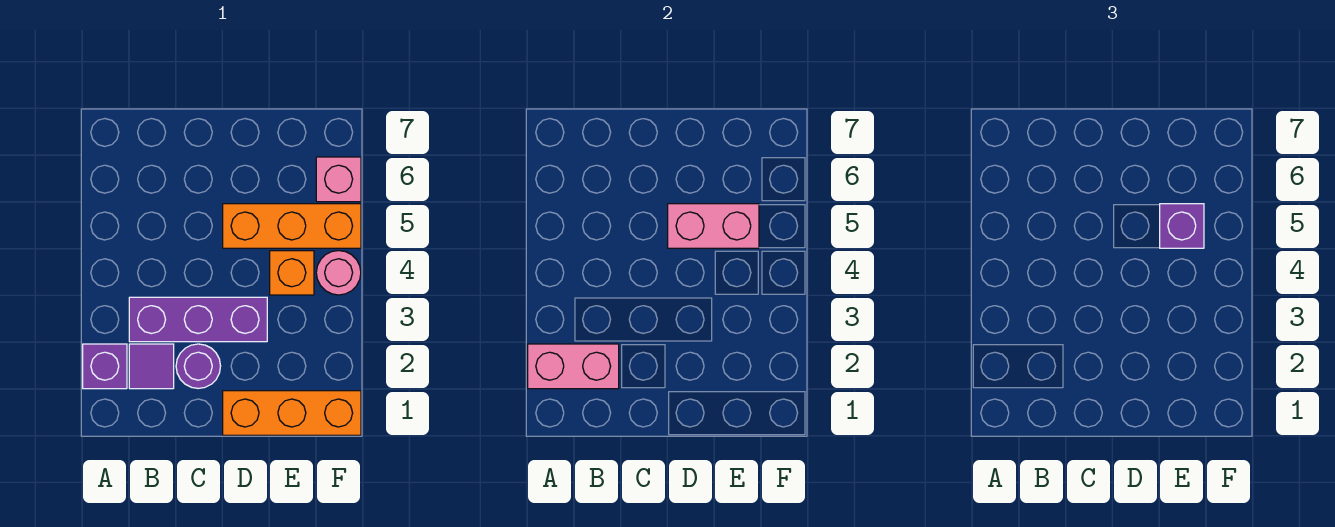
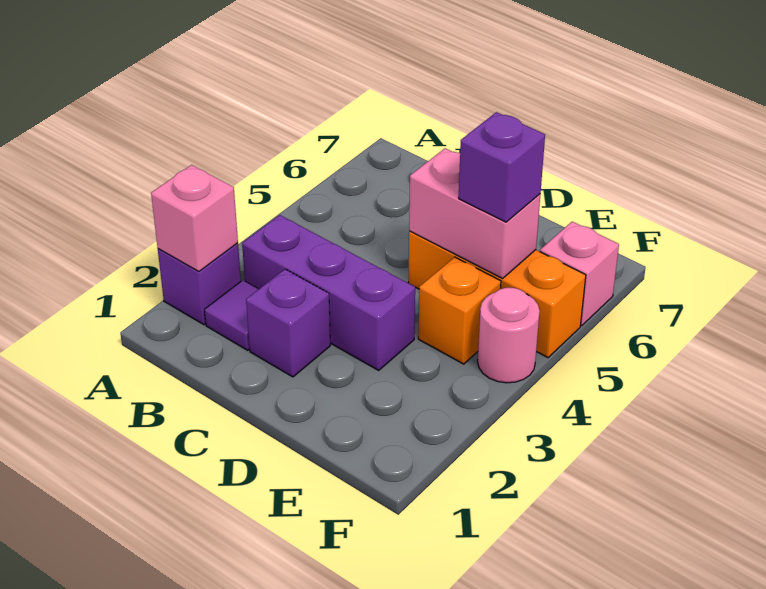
pink 1x2 brick [528,344,619,389] -> pink 1x1 brick [151,165,238,271]
purple 1x1 round brick [176,344,221,389] -> purple 1x1 brick [246,269,330,377]
orange 1x3 brick [223,391,361,435] -> none

